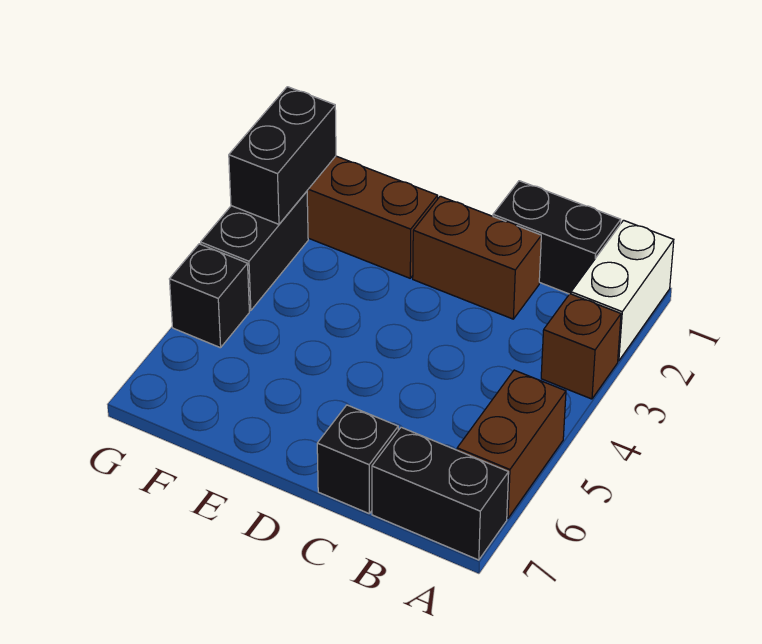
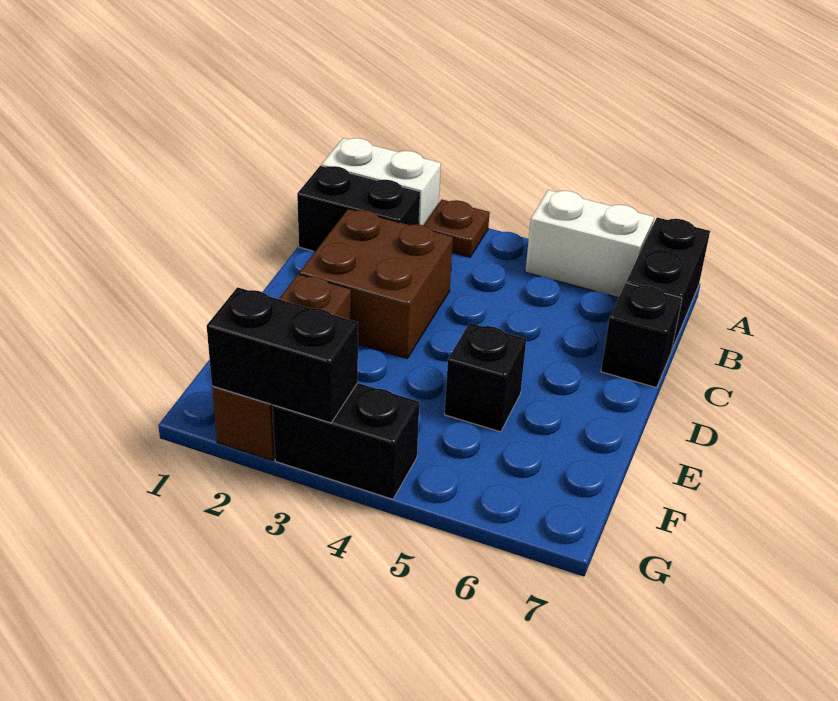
brown 1x1 brick [541,294,621,399] -> brown 1x1 plate [424,199,490,257]
brown 1x2 brick [457,370,566,518] -> white 1x2 brick [525,190,654,298]
black 1x2 brick [493,181,621,294] -> black 1x2 brick turned to [297,166,420,251]
brown 1x2 brick [413,196,541,319] -> brown 2x2 brick [299,209,453,358]
black 1x1 brick [170,244,249,348] -> black 1x1 brick moved to [445,323,526,432]

